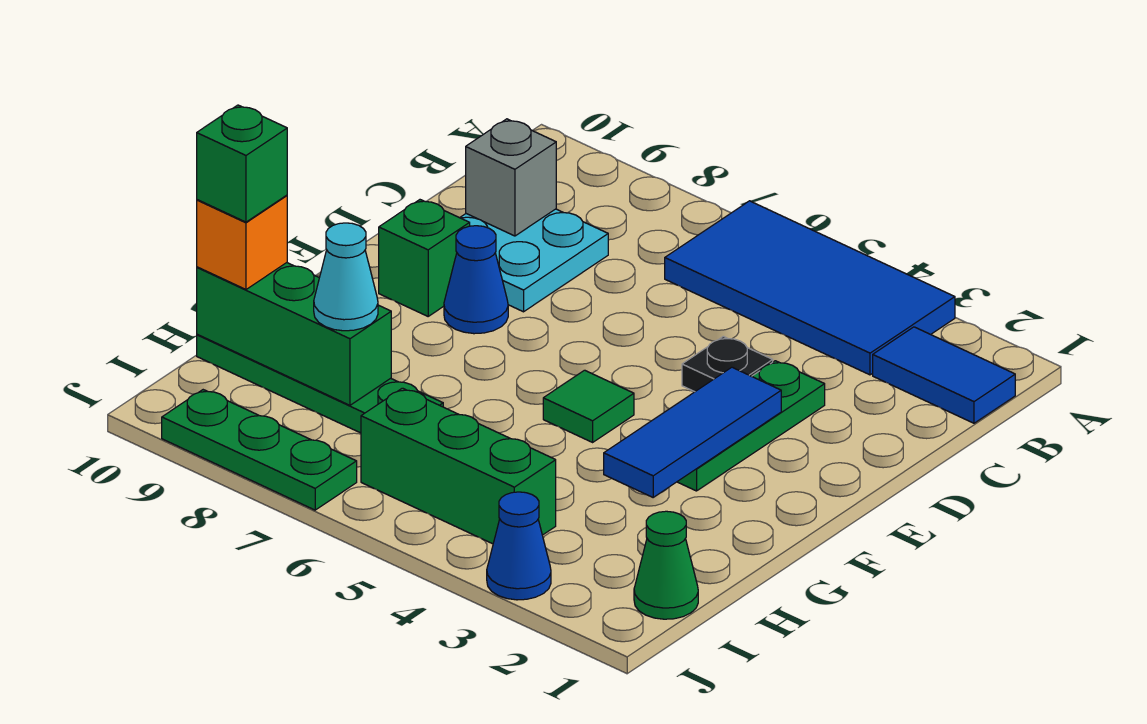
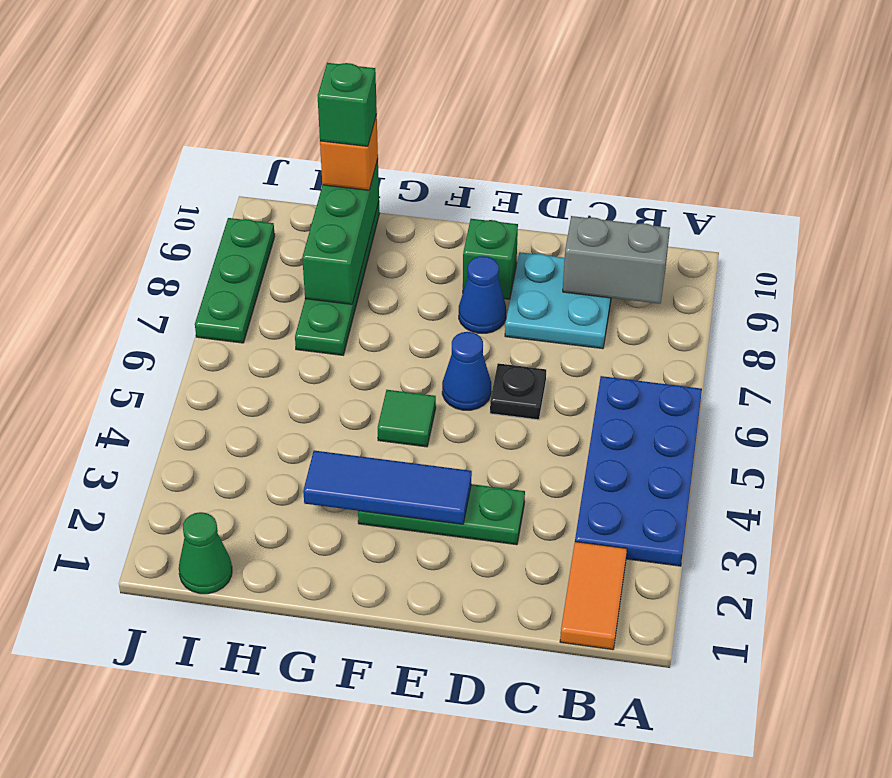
blue 2x4 tile [665,201,955,375] -> blue 2x4 plate [575,376,702,566]
blue 1x2 tile [873,327,1015,423] -> orange 1x2 tile [560,542,627,650]
grey 1x1 brick [466,119,556,236] -> grey 1x2 brick [563,216,670,304]
black 1x1 plate [682,336,773,392] -> black 1x1 plate moved to [490,363,546,420]
cyan 1x1 cone [314,223,378,331] -> none
green 1x3 brick [361,388,556,544] -> none
blue 1x1 cone [487,492,551,600] -> blue 1x1 cone moved to [442,332,491,410]

